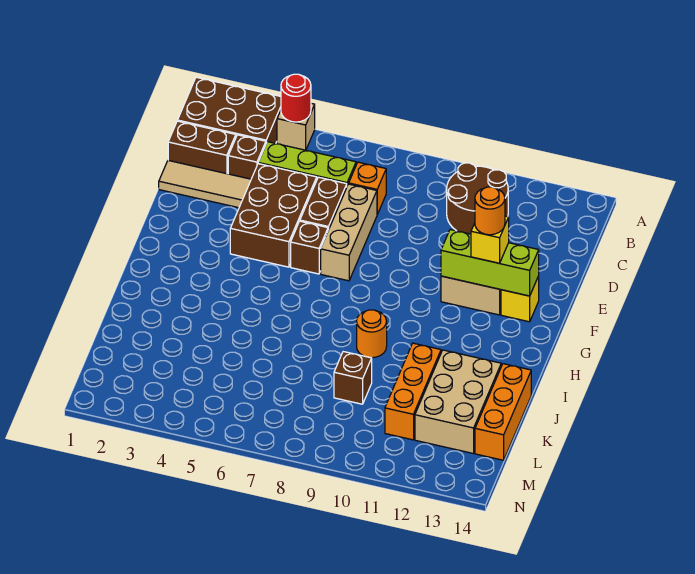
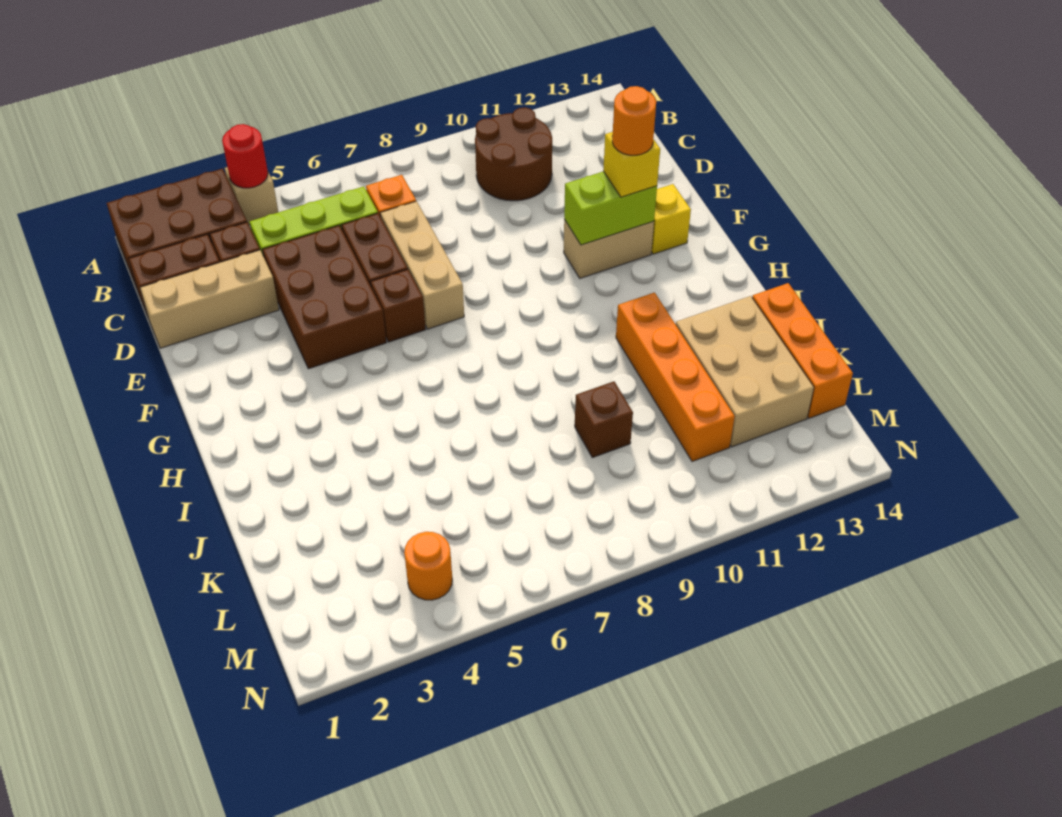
tan 1x3 tile [159,160,251,208] -> tan 1x3 brick [140,250,279,348]
lime 1x3 brick [441,230,539,296] -> lime 1x2 brick [564,171,657,245]
orange 1x1 round brick [357,310,387,358] -> orange 1x1 round brick moved to [404,532,452,600]
orange 1x3 brick [385,343,441,440] -> orange 1x4 brick [616,293,735,461]

